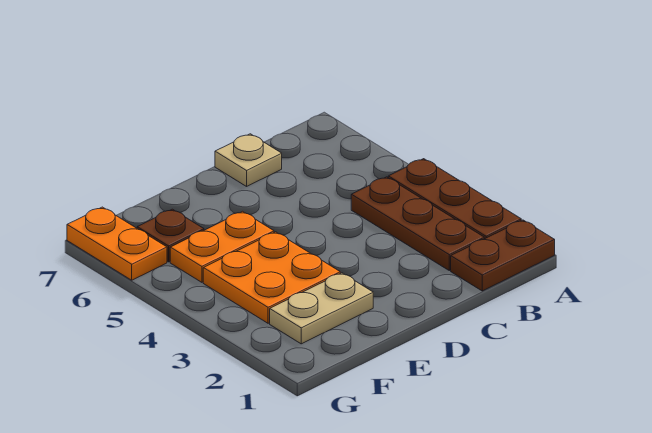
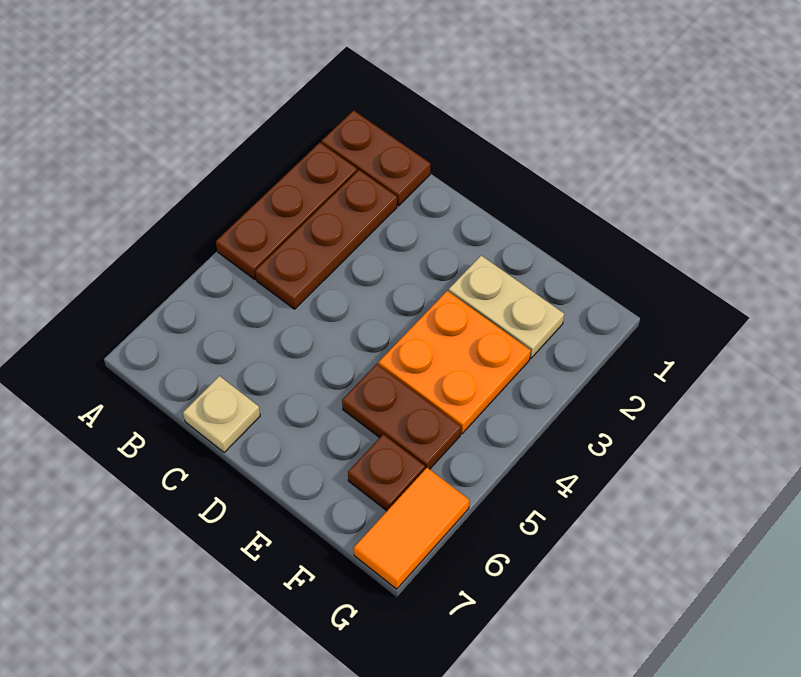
orange 1x2 plate [170,211,274,282] -> brown 1x2 plate [342,364,461,469]
orange 1x2 plate [67,207,167,280] -> orange 1x2 tile [354,468,469,589]

